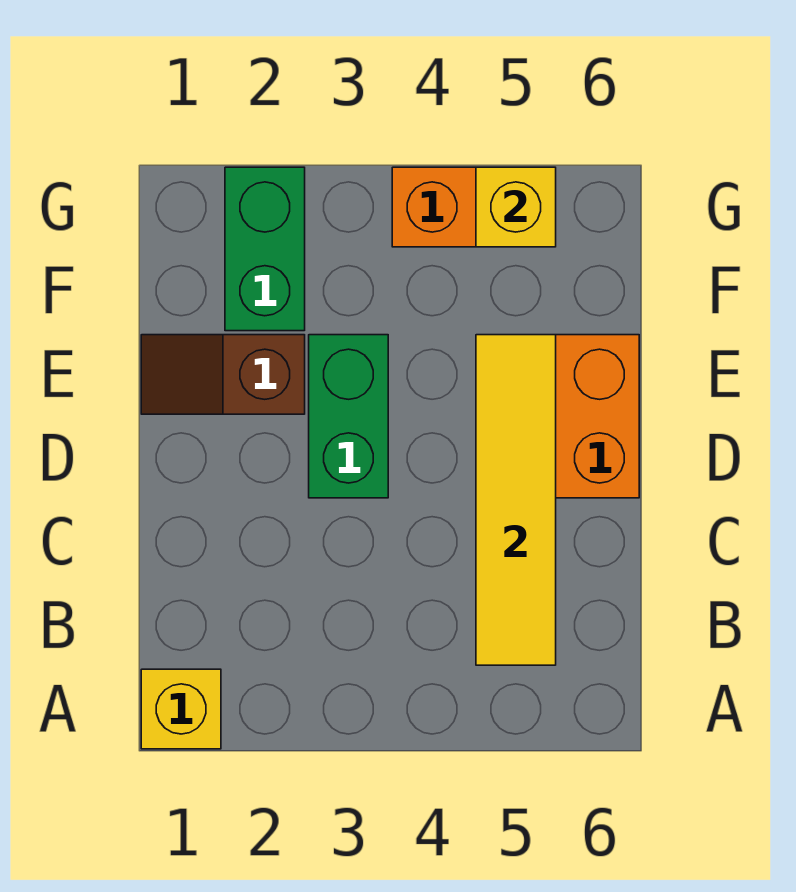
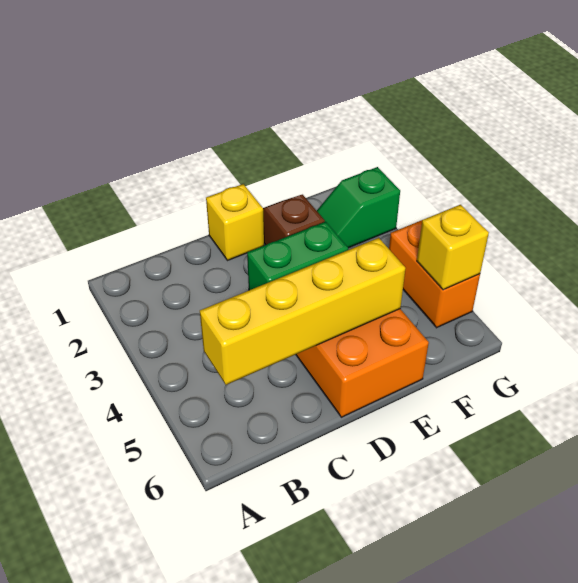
yellow 1x1 brick [141,669,221,749] -> yellow 1x1 brick moved to [206,184,264,261]
yellow 1x4 tile [476,335,556,665] -> yellow 1x4 brick [200,238,406,385]
green 1x2 brick [225,167,305,331] -> green 1x2 slope [317,167,400,248]

